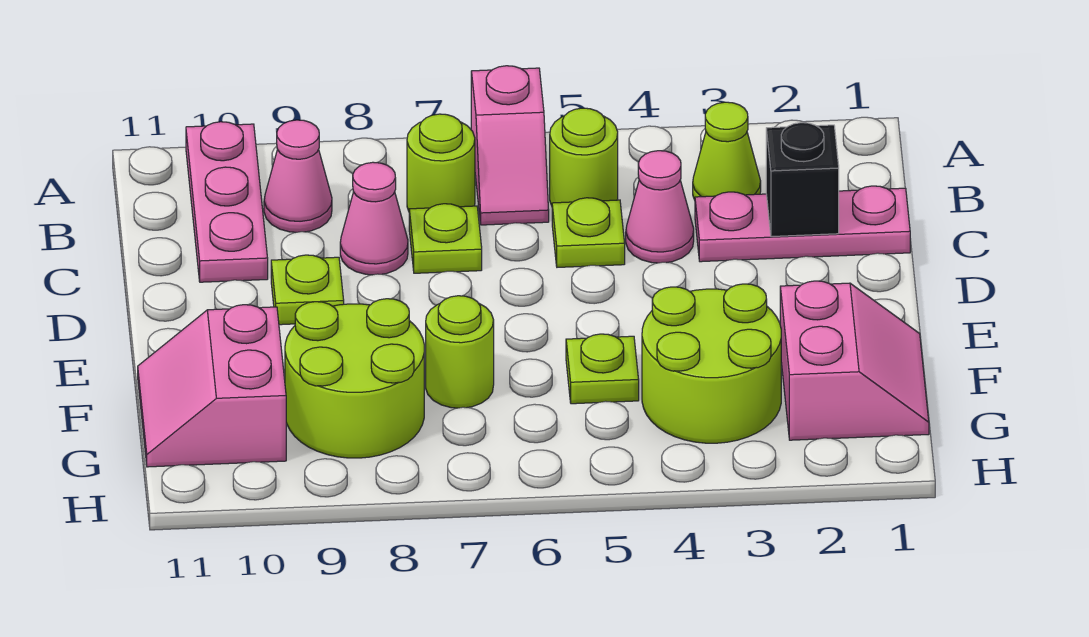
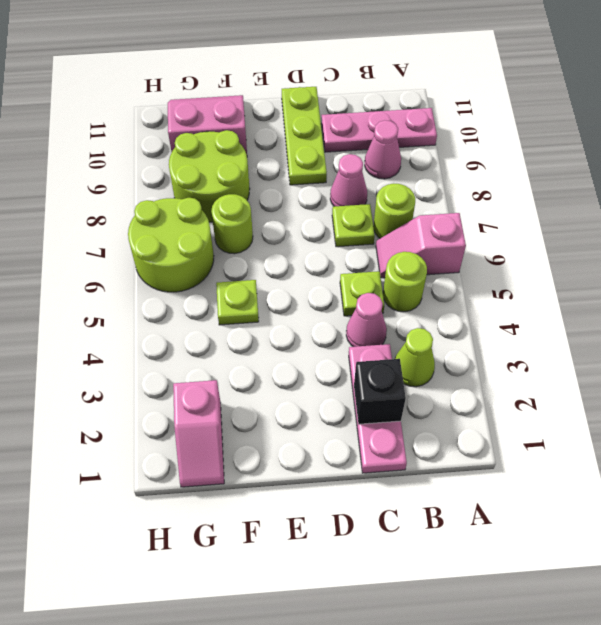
lime 1x1 plate [271,255,344,325] -> lime 1x3 plate [282,87,327,185]
pink 2x2 slope [780,281,929,440] -> pink 1x2 slope [173,380,224,487]
lime 2x2 round brick [642,284,781,443] -> lime 2x2 round brick moved to [128,198,214,292]

